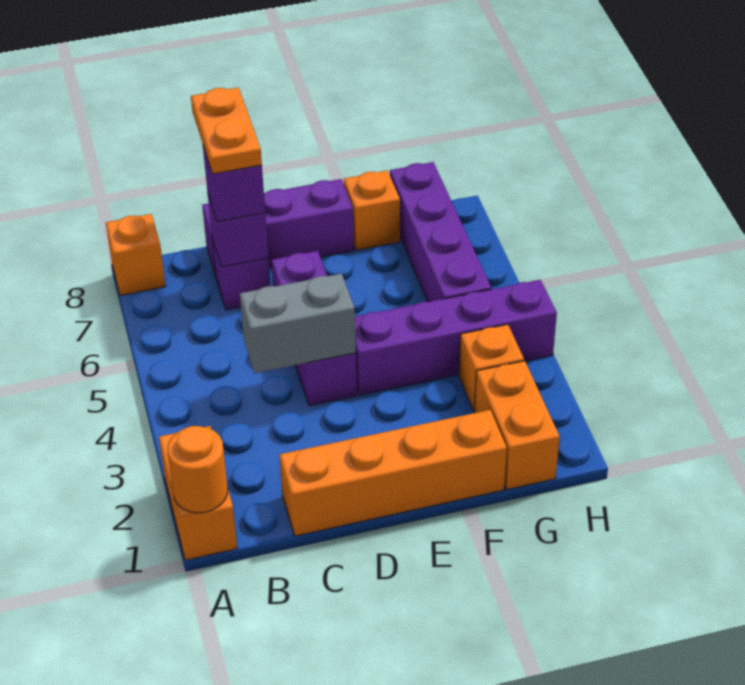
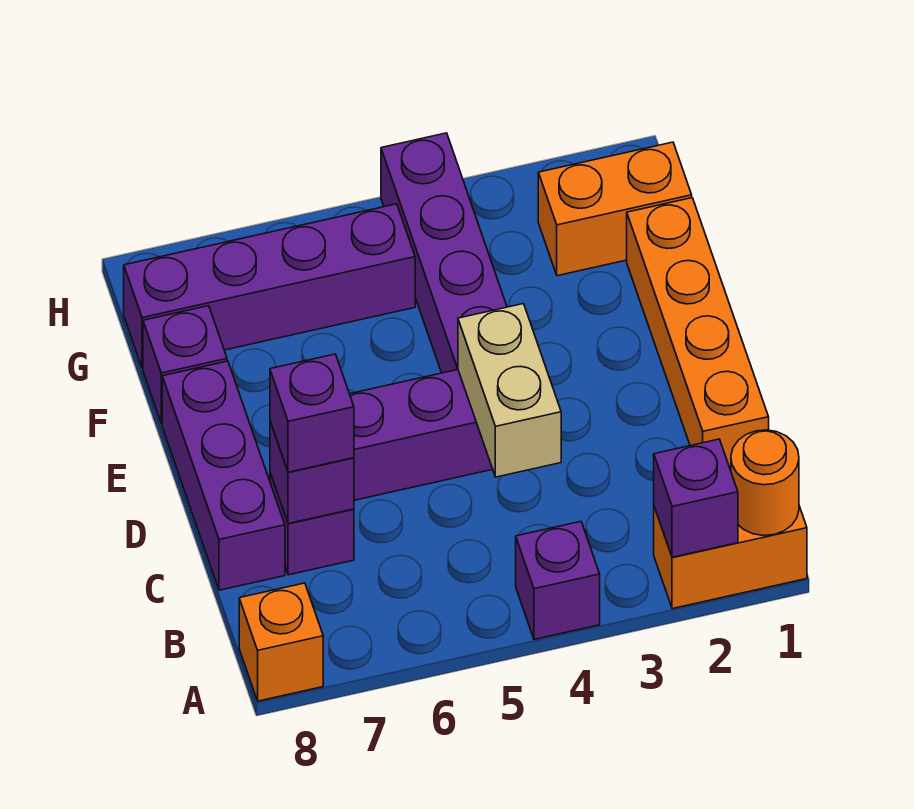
none -> purple 1x1 brick [654,439,738,557]
none -> purple 1x1 brick [516,521,600,639]
grey 1x2 brick [240,274,356,373] -> tan 1x2 brick [458,304,561,477]
orange 1x2 plate [191,88,262,174] -> none
orange 1x1 brick [344,171,400,250] -> purple 1x1 brick [143,306,227,424]
orange 1x1 brick [459,324,524,412] -> none

